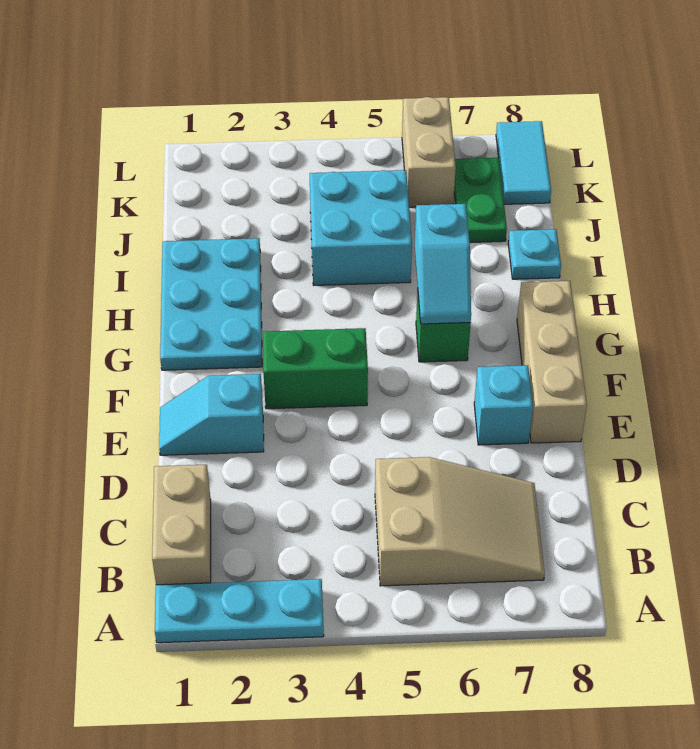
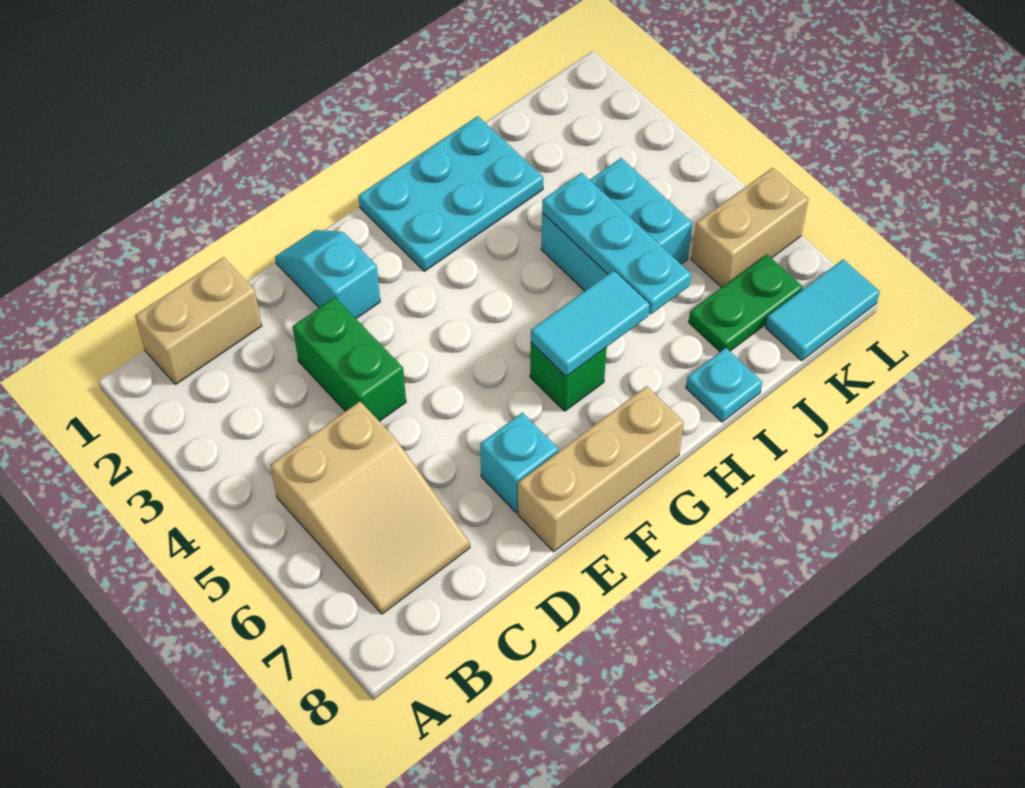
cyan 1x3 plate [155,579,324,643] -> cyan 1x3 plate moved to [542,173,691,314]
green 1x2 brick [263,328,368,409] -> green 1x2 brick moved to [293,297,406,421]
cyan 1x2 slope [415,204,471,324] -> cyan 1x2 tile [531,270,650,377]

